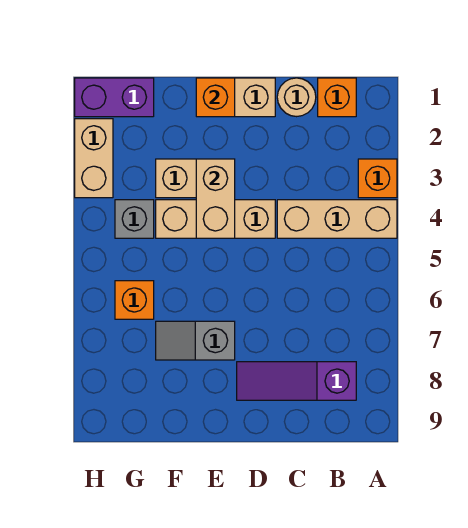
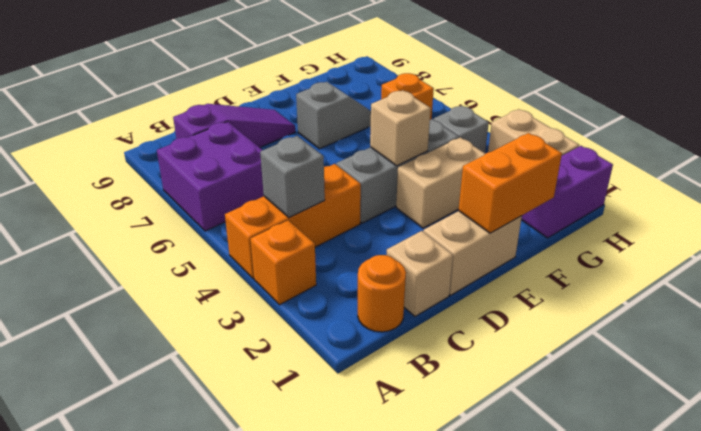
tan 1x3 brick [277,200,397,238] -> orange 1x3 brick [225,164,361,279]
none -> purple 2x2 brick [157,122,264,231]
orange 1x1 brick [318,78,356,117] -> orange 1x1 round brick [358,255,406,332]
none -> grey 1x1 brick [260,136,325,218]
tan 1x1 round brick [277,78,316,117] -> tan 1x1 brick [387,231,453,316]
tan 1x3 brick [156,200,275,238] -> grey 1x3 brick [336,119,459,223]
orange 1x1 brick [196,78,235,117] -> orange 1x2 brick [459,133,562,233]
tan 1x2 brick [196,159,235,238] -> tan 1x1 brick [370,90,431,166]

